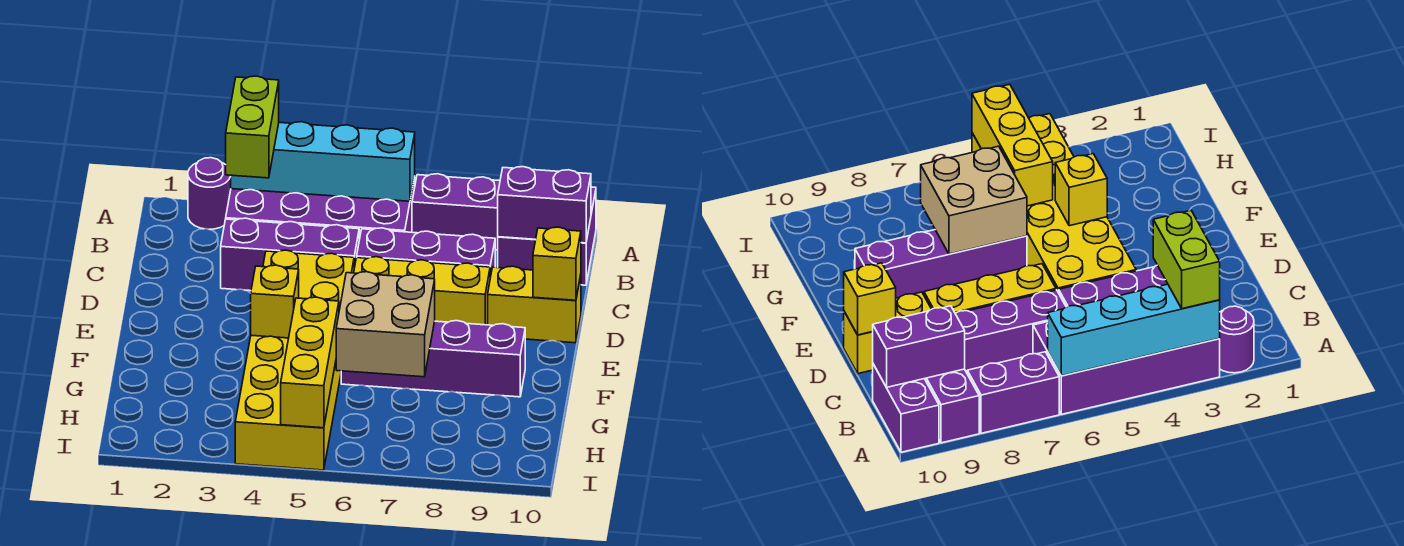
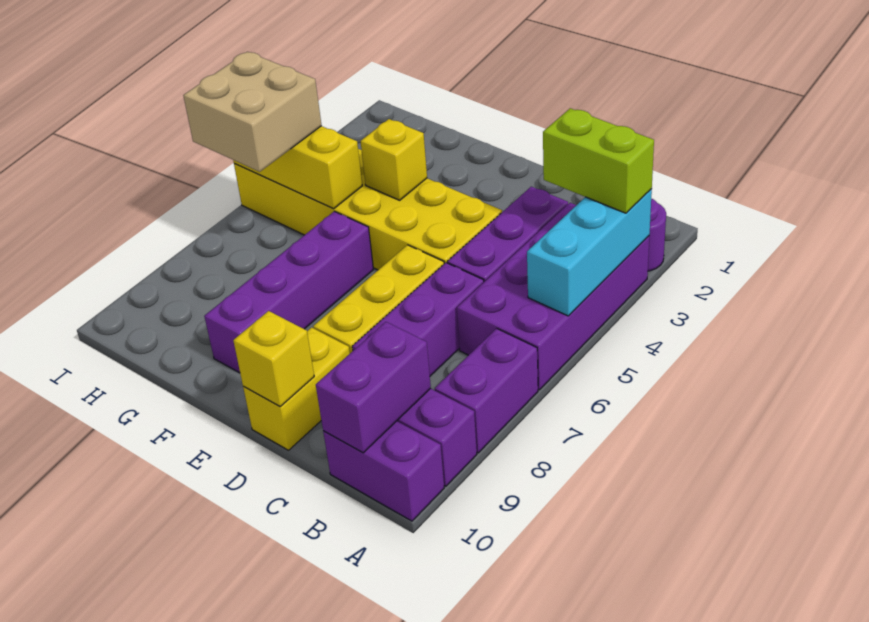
cyan 1x4 brick [231,122,415,201] -> cyan 1x3 brick [527,189,652,316]
tan 2x2 brick [336,272,435,377] -> tan 2x2 brick moved to [183,52,322,172]

